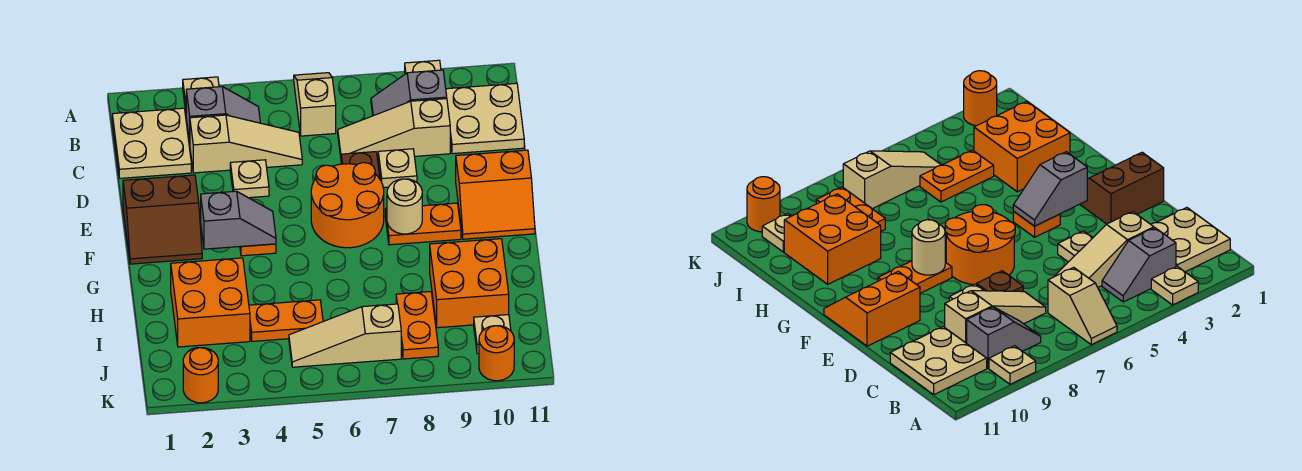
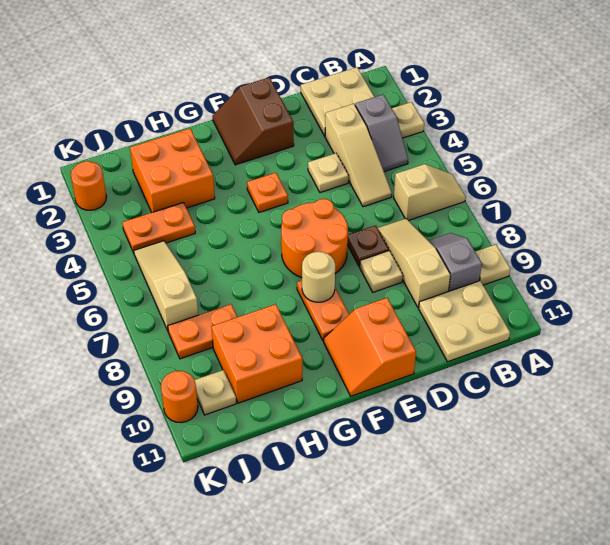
grey 1x2 slope [201,191,276,249] -> none
orange 1x2 plate [249,300,323,341] -> orange 1x2 plate turned to [122,202,195,253]

